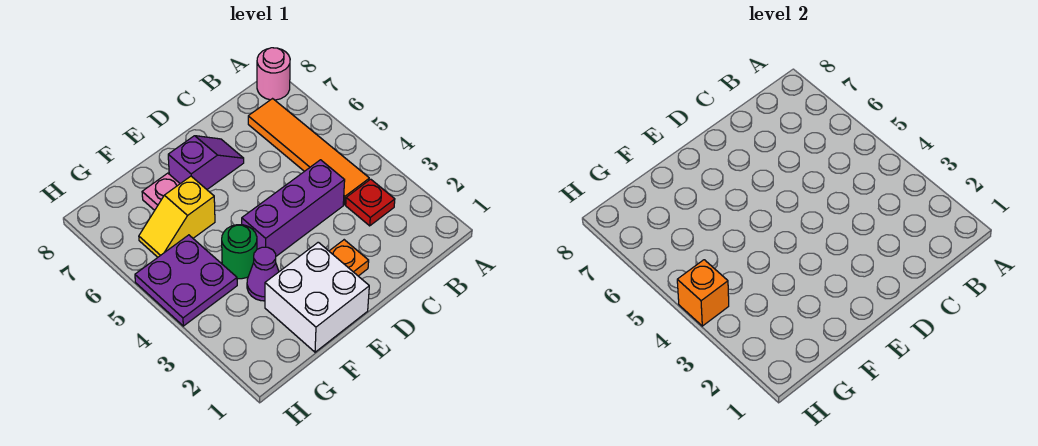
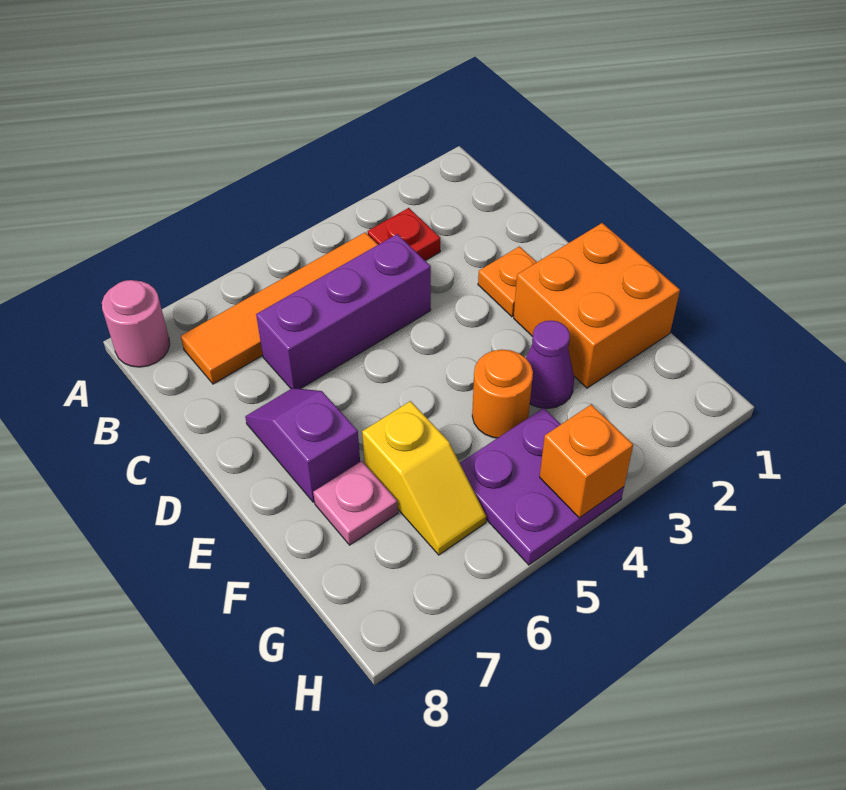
purple 1x3 brick [242,160,345,256] -> purple 1x3 brick turned to [256,234,431,389]
white 2x2 brick [265,242,369,352] -> orange 2x2 brick [514,223,680,388]
green 1x1 round brick [222,225,257,279] -> orange 1x1 round brick [472,350,533,438]

